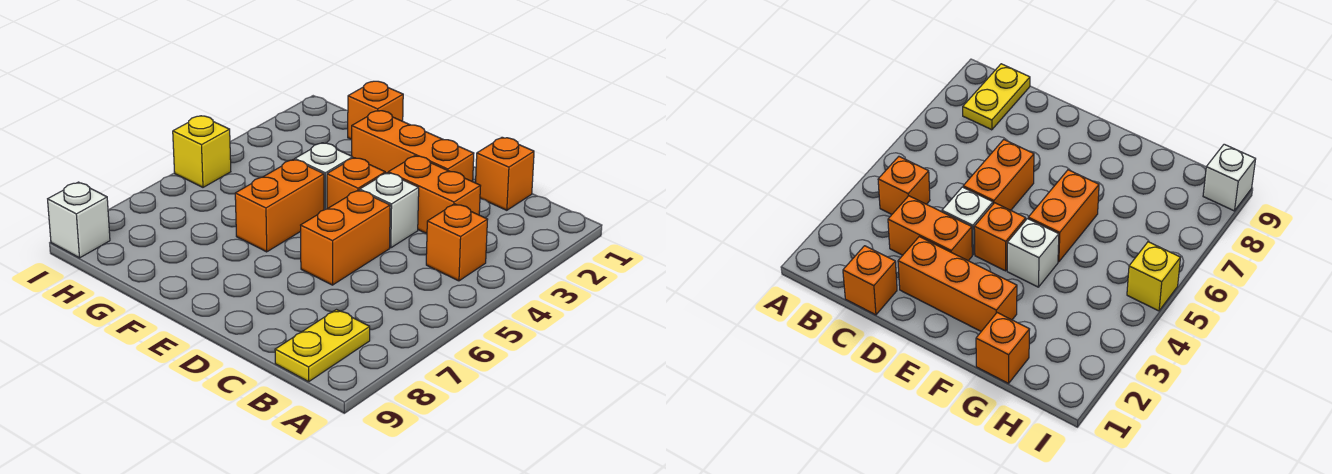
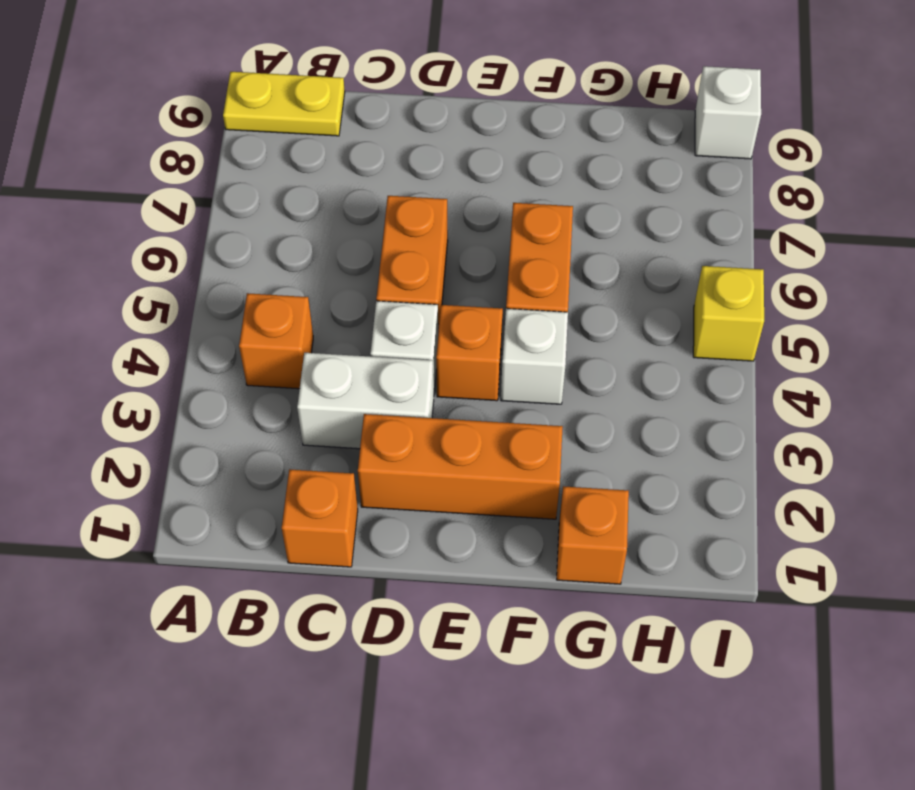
yellow 1x2 plate [275,310,370,382] -> yellow 1x2 plate turned to [223,72,345,136]
orange 1x2 brick [388,156,480,234] -> white 1x2 brick [297,353,434,449]

